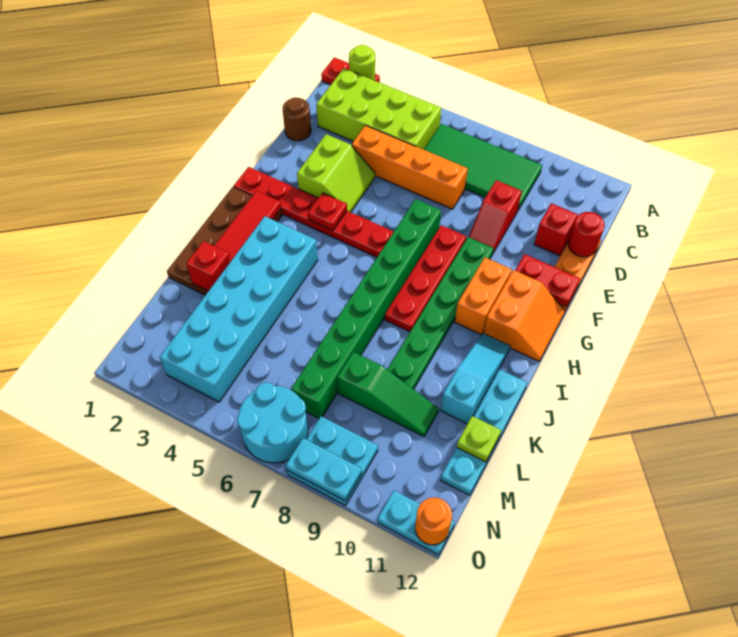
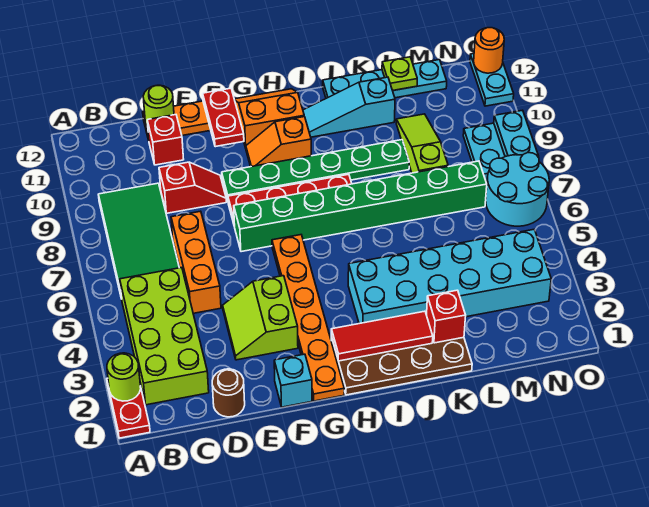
orange 1x4 brick [352,125,468,209] -> orange 1x3 brick [171,211,221,313]
red 1x1 round brick [568,212,605,257] -> lime 1x1 round brick [143,85,174,126]
lime 2x2 slope [297,134,375,212] -> lime 2x2 slope turned to [223,276,298,360]
none -> cyan 1x1 brick [274,354,312,407]
red 1x6 plate [234,167,394,257] -> orange 1x6 plate [272,235,344,401]
red 1x1 plate [308,193,347,231] -> none
orange 1x2 brick [455,258,512,335] -> orange 1x2 slope [246,117,311,167]
green 1x3 slope [337,352,439,437] -> lime 1x3 slope [396,114,448,173]

